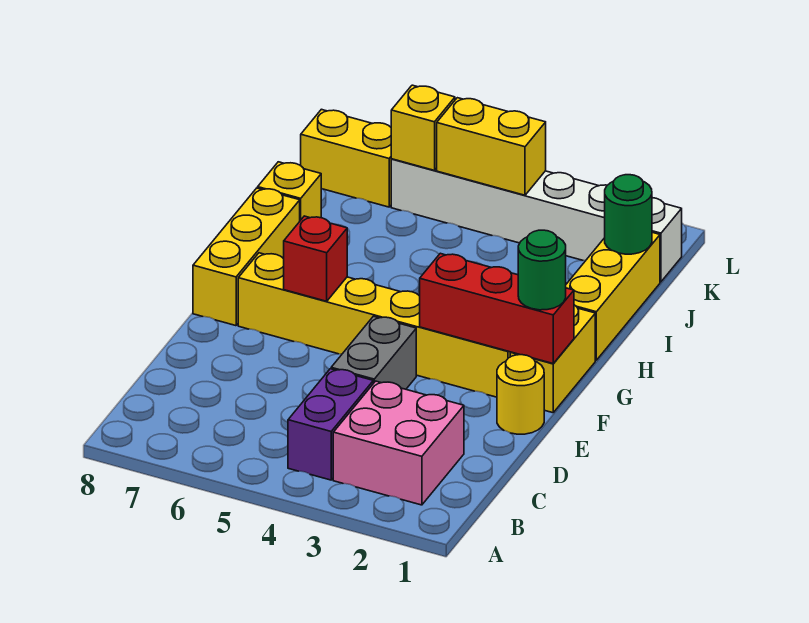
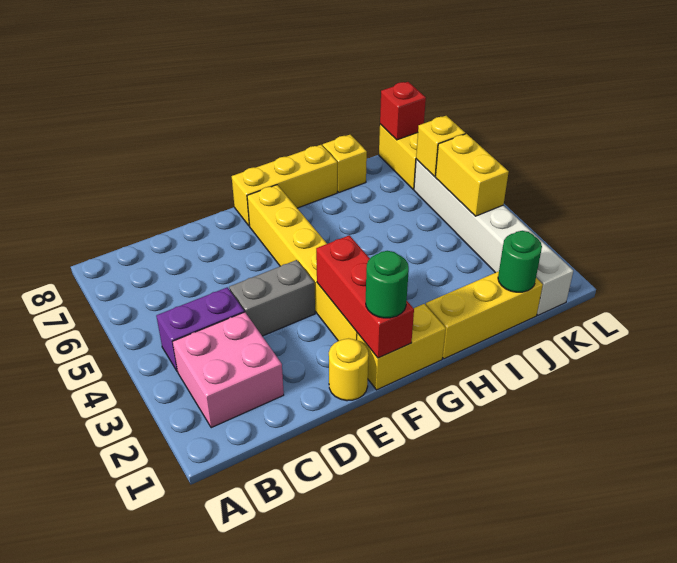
red 1x1 brick [284,216,347,301] -> red 1x1 brick moved to [380,82,426,140]

